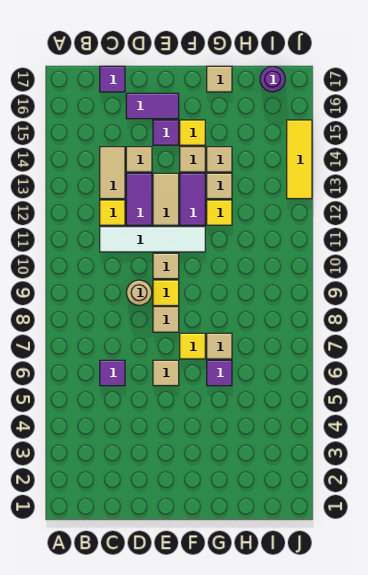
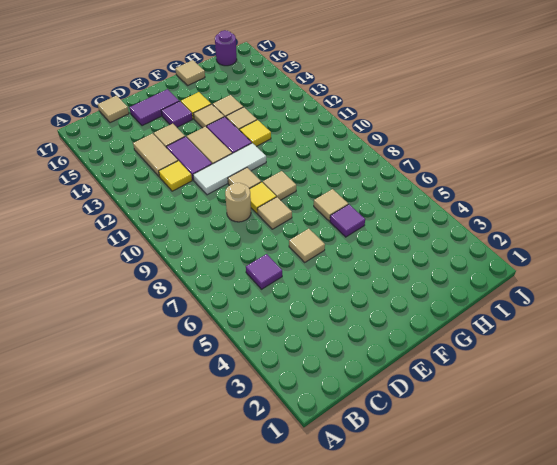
white 1x4 tile [100,227,205,252] -> white 1x3 tile [193,143,266,195]
purple 1x1 tile [100,66,125,92] -> tan 1x1 tile [98,96,129,123]
yellow 1x1 tile [180,333,205,359] -> none
none -> tan 1x1 tile [263,171,296,200]
yellow 1x3 tile [287,120,312,199] -> none

